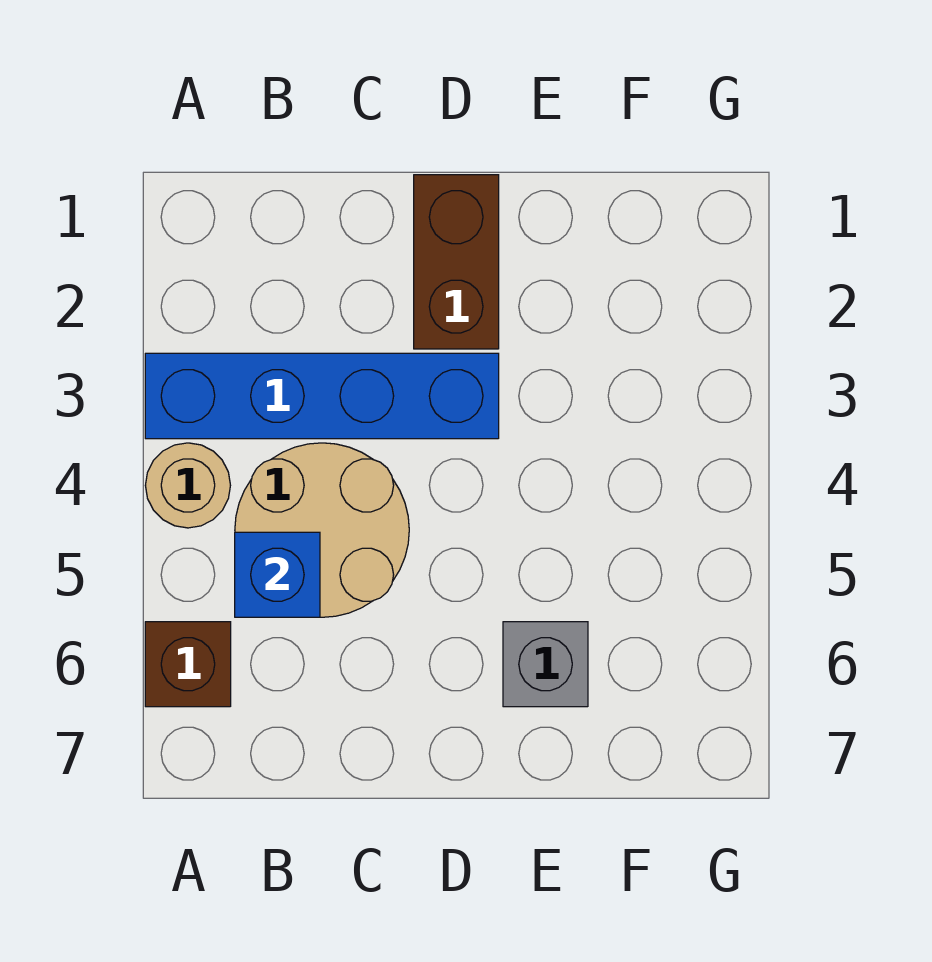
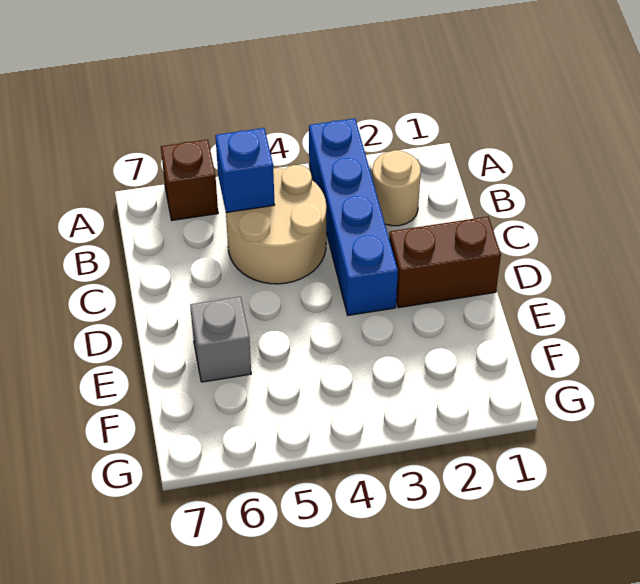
tan 1x1 round brick [145,443,230,528] -> tan 1x1 round brick moved to [372,150,421,226]

